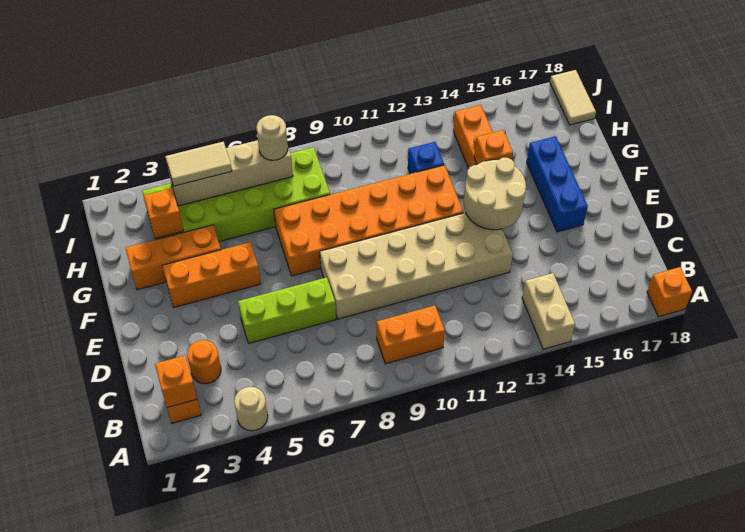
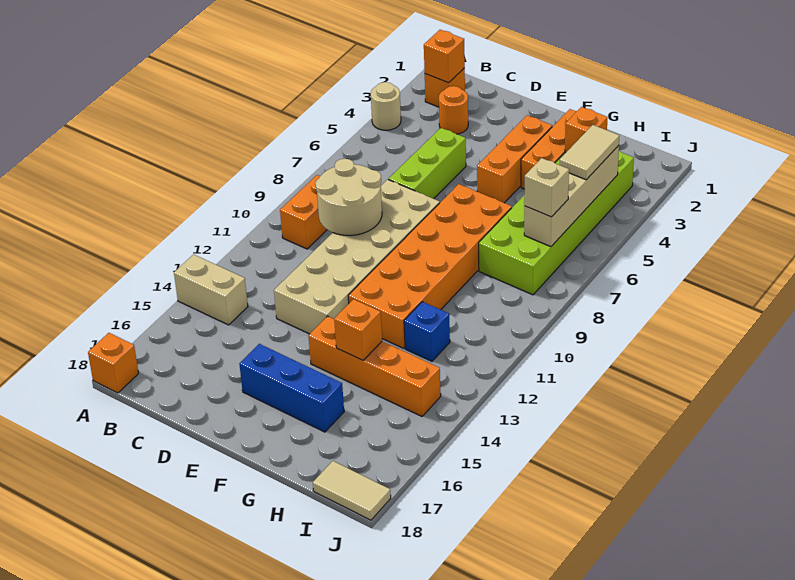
tan 2x2 round brick [464,158,526,230] -> tan 2x2 round brick moved to [315,159,382,236]
tan 1x1 round brick [256,115,288,160] -> tan 1x1 brick [524,158,569,217]

